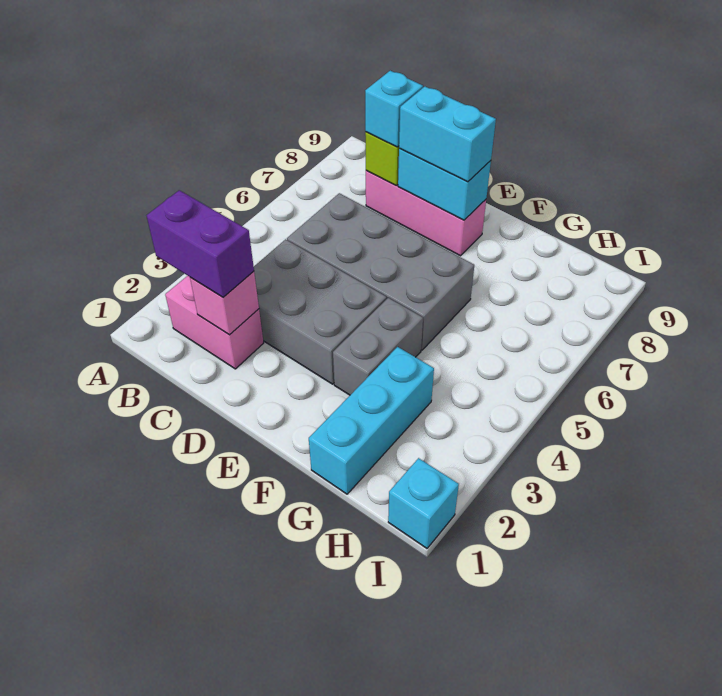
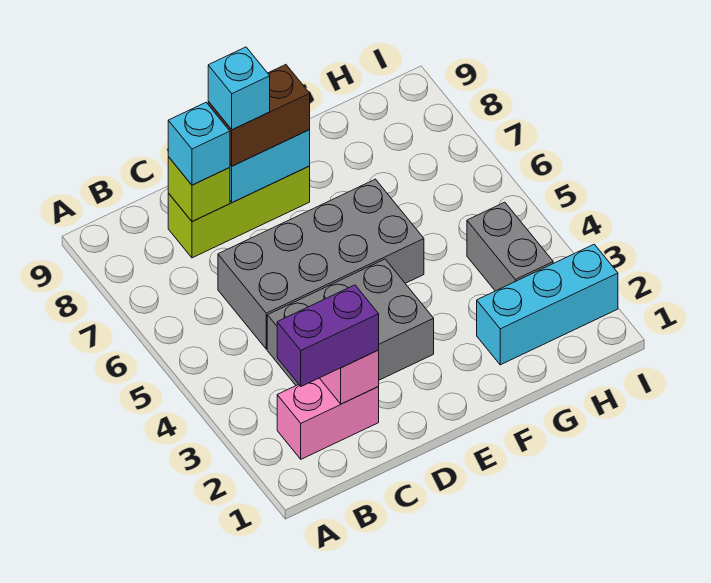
pink 1x3 brick [366,170,486,256] -> lime 1x3 brick [168,166,310,258]
cyan 1x2 brick [399,87,496,182] -> brown 1x2 brick [208,65,310,166]
grey 1x2 brick [333,298,423,395] -> grey 1x2 brick moved to [467,202,553,291]
cyan 1x3 brick [309,347,434,494] -> cyan 1x3 brick turned to [477,244,618,365]
cyan 1x1 brick [388,458,459,548] -> cyan 1x1 brick moved to [208,47,270,130]

